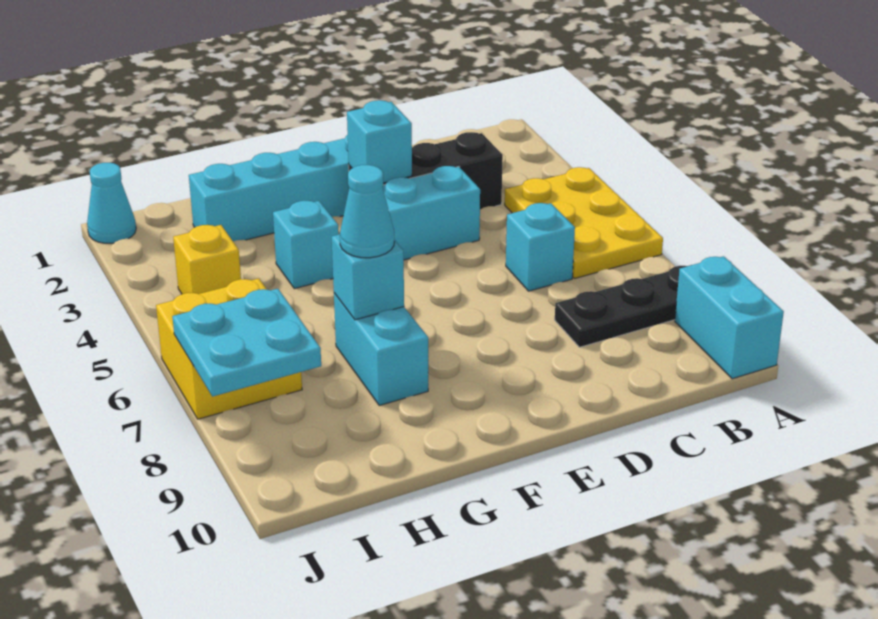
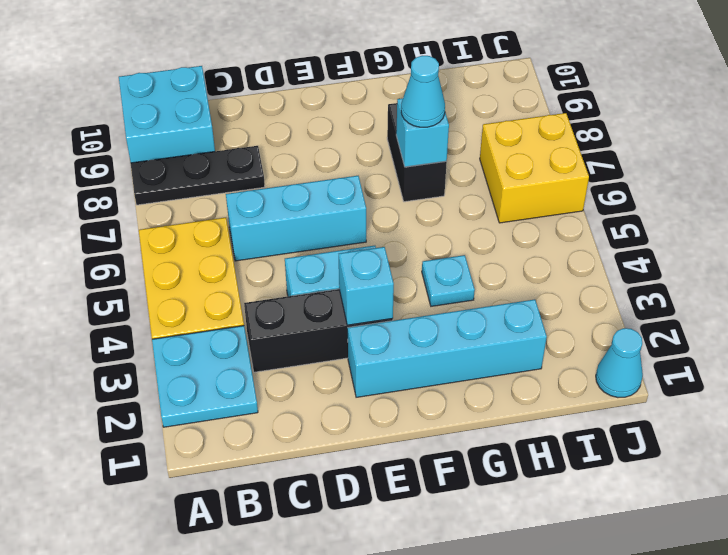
cyan 1x2 brick [675,256,784,379] -> cyan 2x2 brick [119,66,215,163]
cyan 1x1 brick [506,203,575,291] -> cyan 1x3 brick [226,176,366,261]
cyan 1x1 brick [273,201,339,289] -> cyan 1x1 plate [422,255,475,306]
cyan 1x2 brick [334,293,428,405] -> black 1x2 brick [387,103,447,202]
yellow 1x1 brick [173,225,241,294] -> none
cyan 2x2 plate [172,289,321,397] -> cyan 2x2 plate moved to [152,326,258,427]

